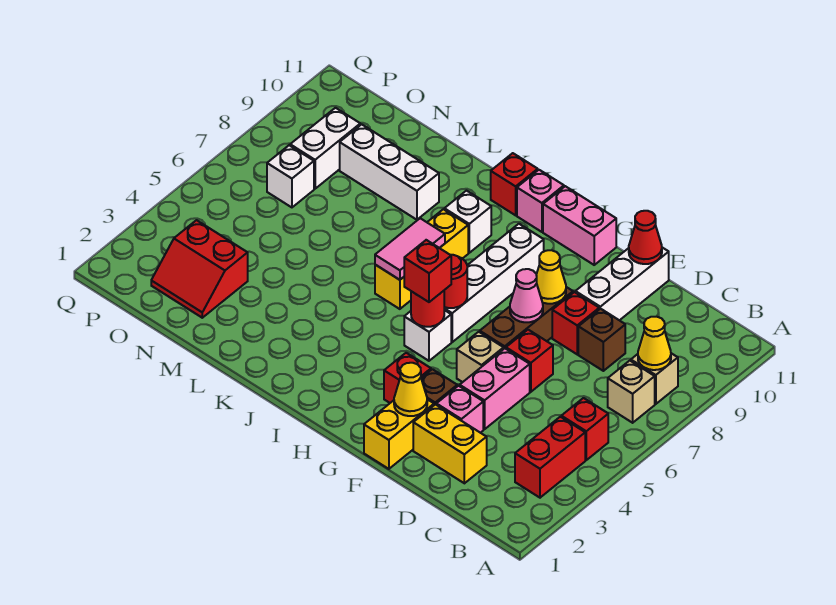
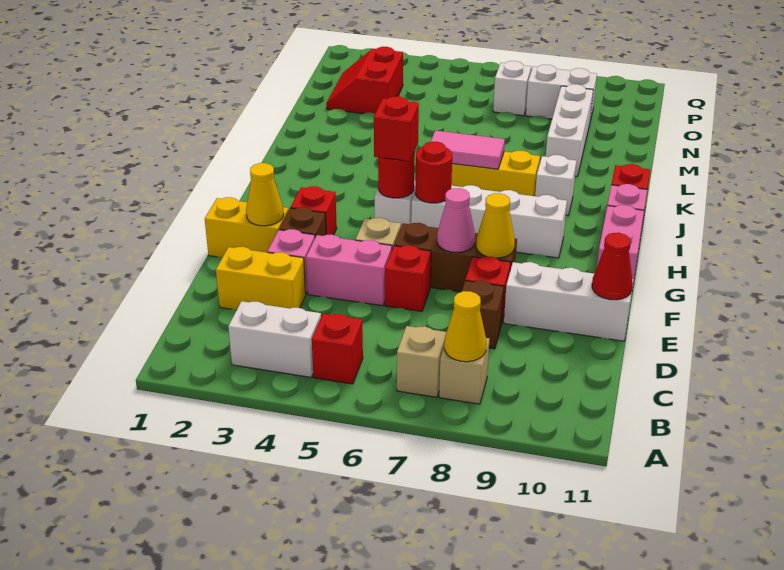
red 1x2 brick [515,417,585,498] -> white 1x2 brick [228,301,321,377]
yellow 1x2 brick [413,404,487,483] -> yellow 1x2 brick turned to [216,247,306,310]

